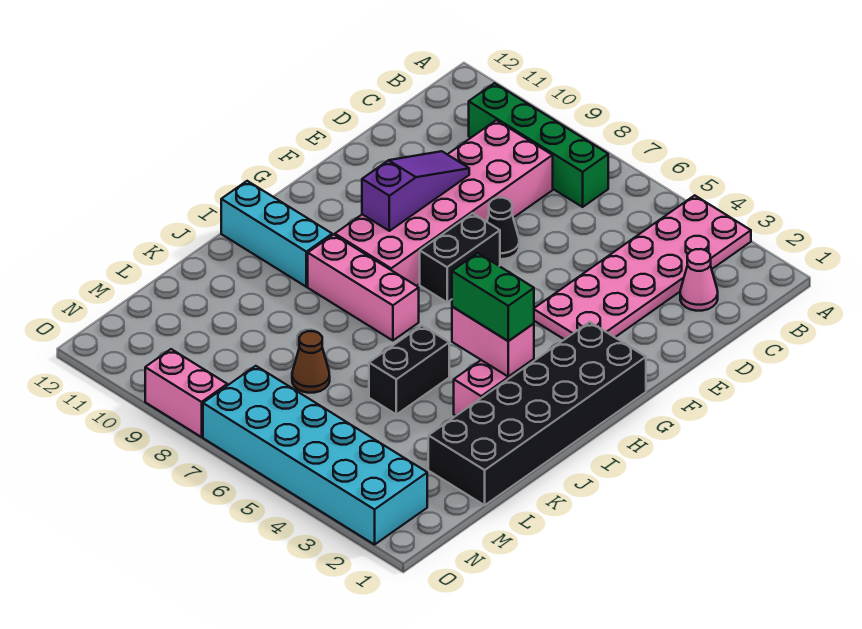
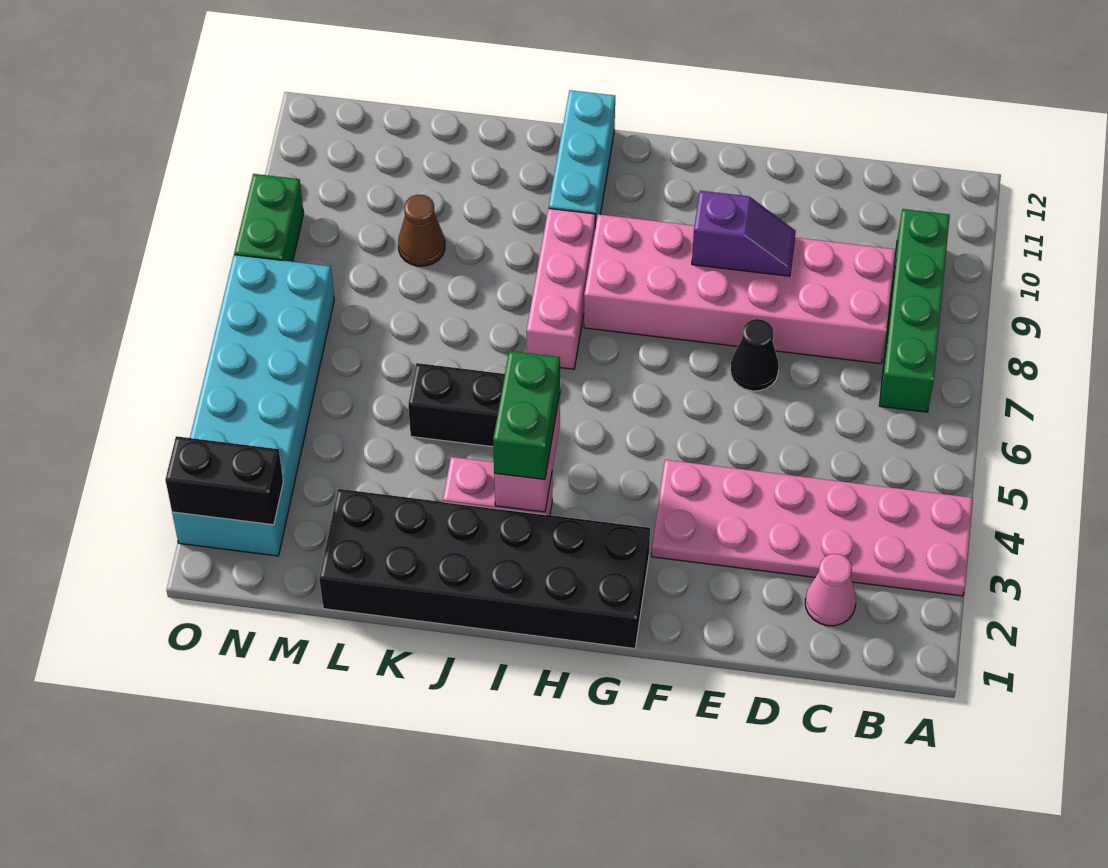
purple 1x3 slope [362,151,469,231] -> purple 1x2 slope [692,191,796,276]
black 1x2 brick [420,213,500,302] -> black 1x2 brick moved to [165,436,283,525]
brown 1x1 cone [292,331,330,393] -> brown 1x1 cone moved to [398,195,445,266]
pink 1x2 brick [145,349,227,437] -> green 1x2 brick [234,174,304,262]

